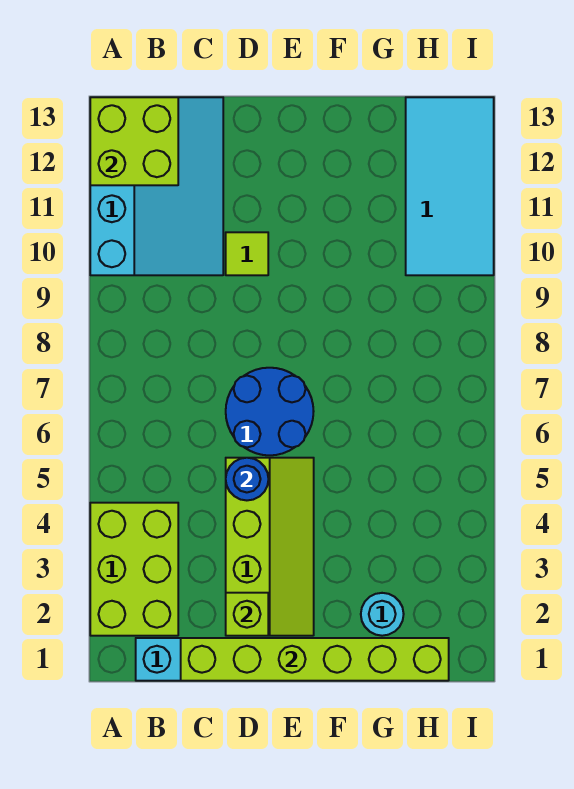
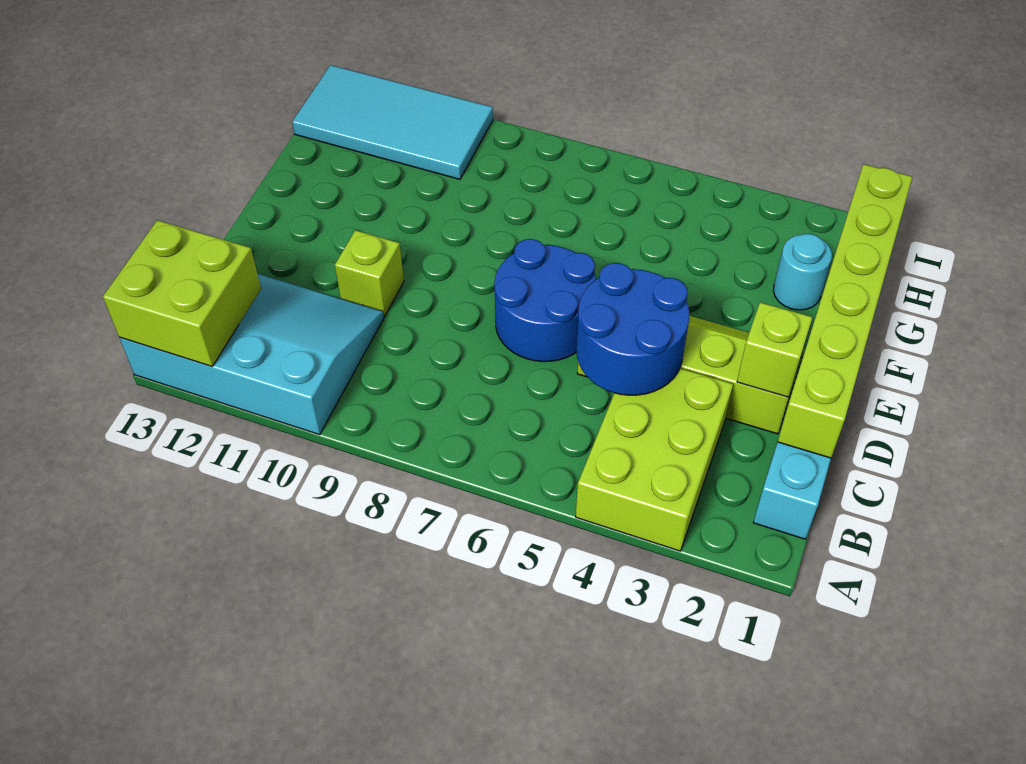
lime 2x3 brick [90,503,178,636] -> lime 2x3 brick turned to [576,368,733,551]
blue 1x1 round brick [226,458,268,500] -> blue 2x2 round brick [576,263,690,395]
lime 1x1 tile [226,232,268,275] -> lime 1x1 brick [335,230,404,316]

